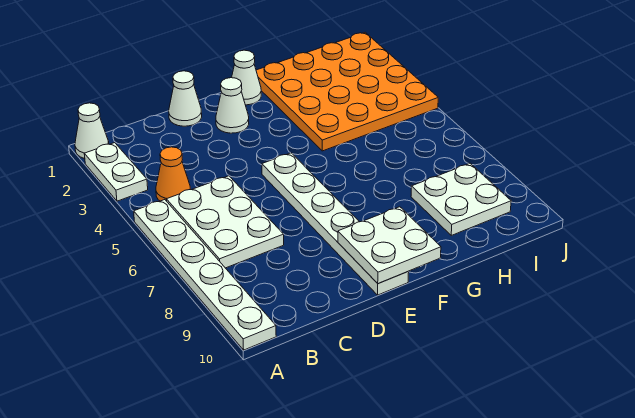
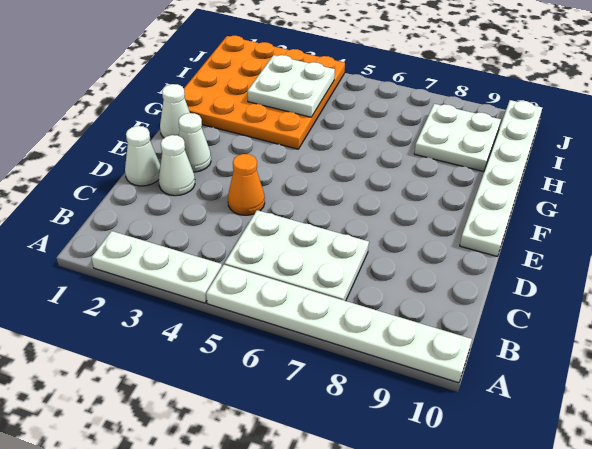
white 1x1 cone [75,103,109,159] -> white 1x1 cone moved to [159,135,195,196]
white 1x2 plate [84,143,148,201] -> white 1x3 plate [91,231,222,303]
orange 1x1 cone [156,147,190,201] -> orange 1x1 cone moved to [228,154,265,215]
white 1x6 plate [262,153,409,295] -> white 1x6 plate turned to [460,100,542,256]
white 2x2 plate [338,207,441,284] -> white 2x2 plate moved to [247,55,335,117]

